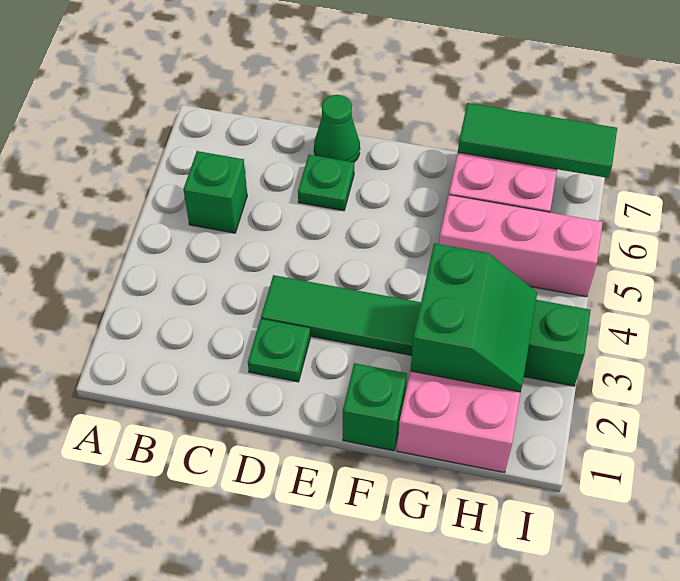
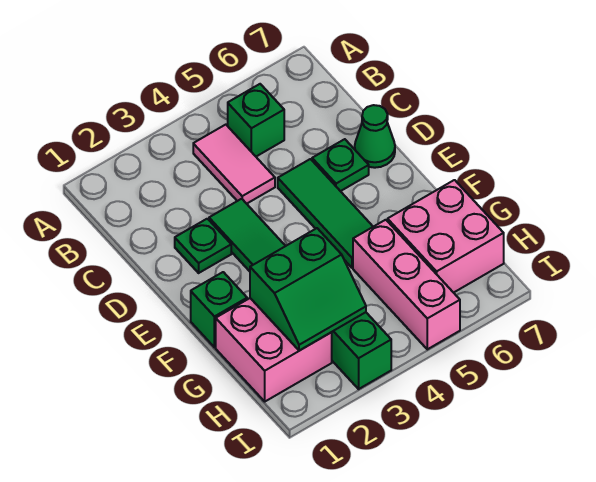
none -> pink 1x2 tile [193,125,275,204]
green 1x3 tile [458,103,617,178] -> green 1x3 tile moved to [278,159,373,268]

